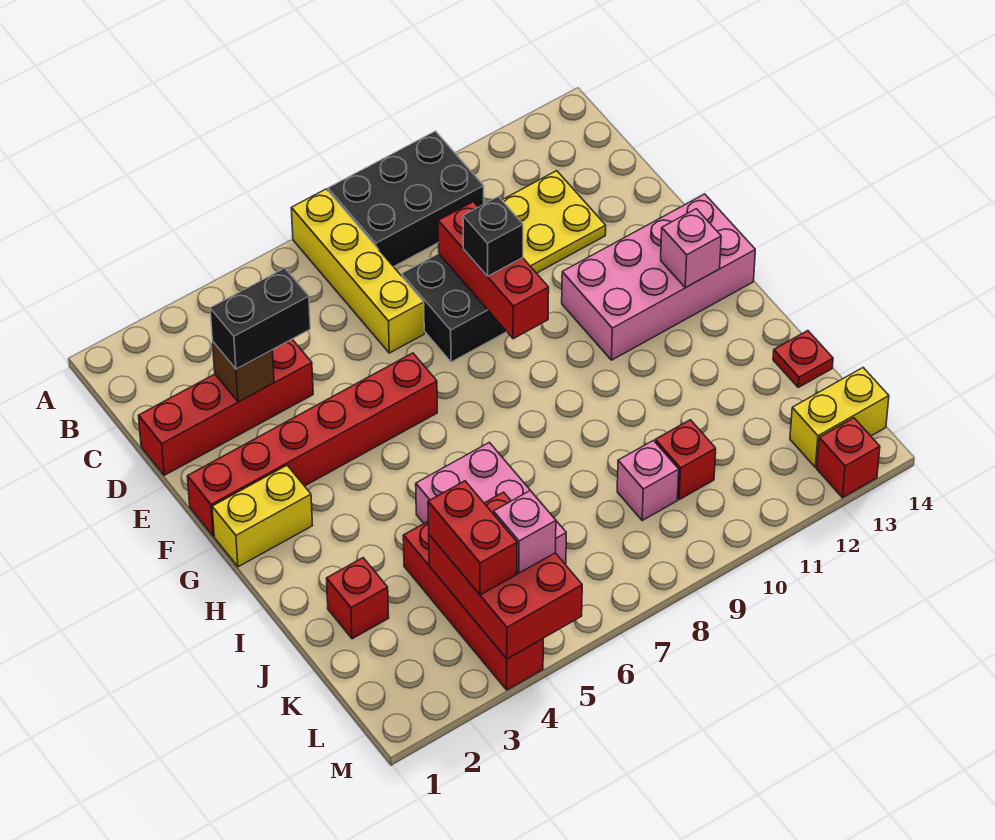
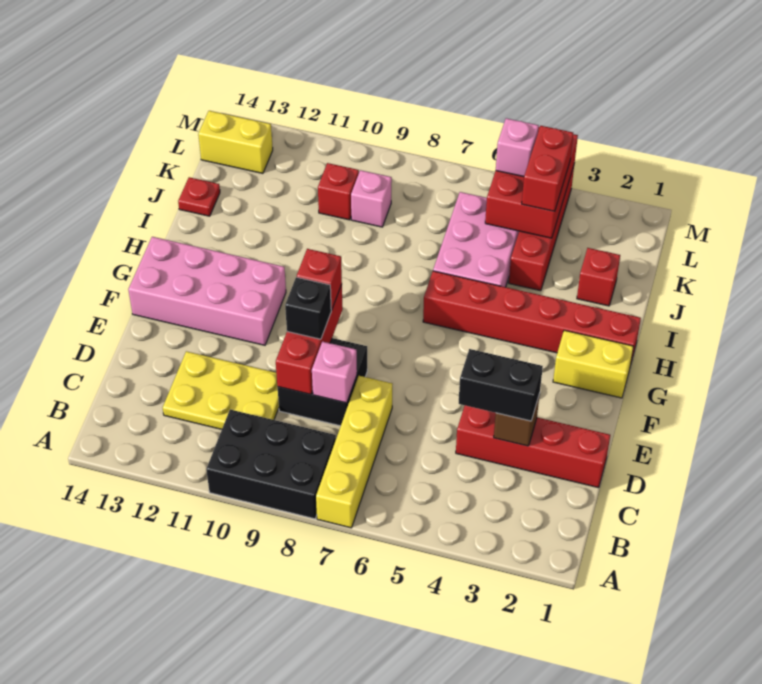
red 1x6 brick [187,353,437,536] -> red 1x6 brick moved to [423,271,641,365]
pink 1x1 brick [661,209,721,288] -> pink 1x1 brick moved to [312,341,357,403]
red 1x1 brick [817,418,880,498] -> red 1x1 brick moved to [297,249,342,310]

